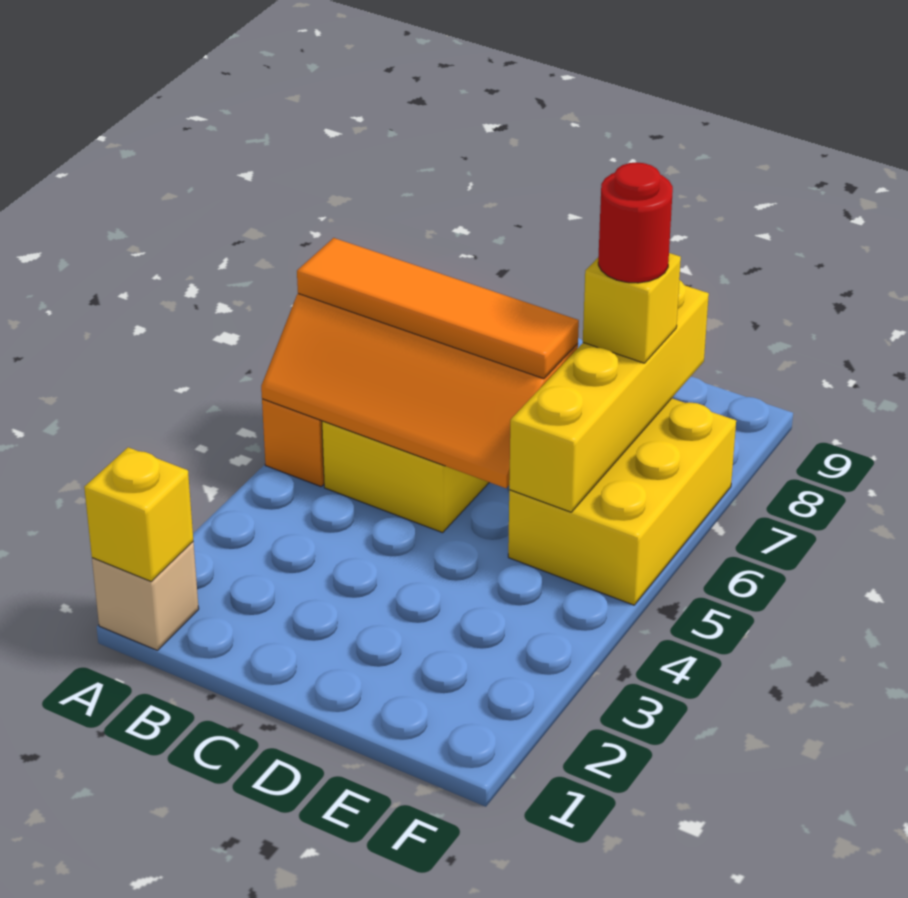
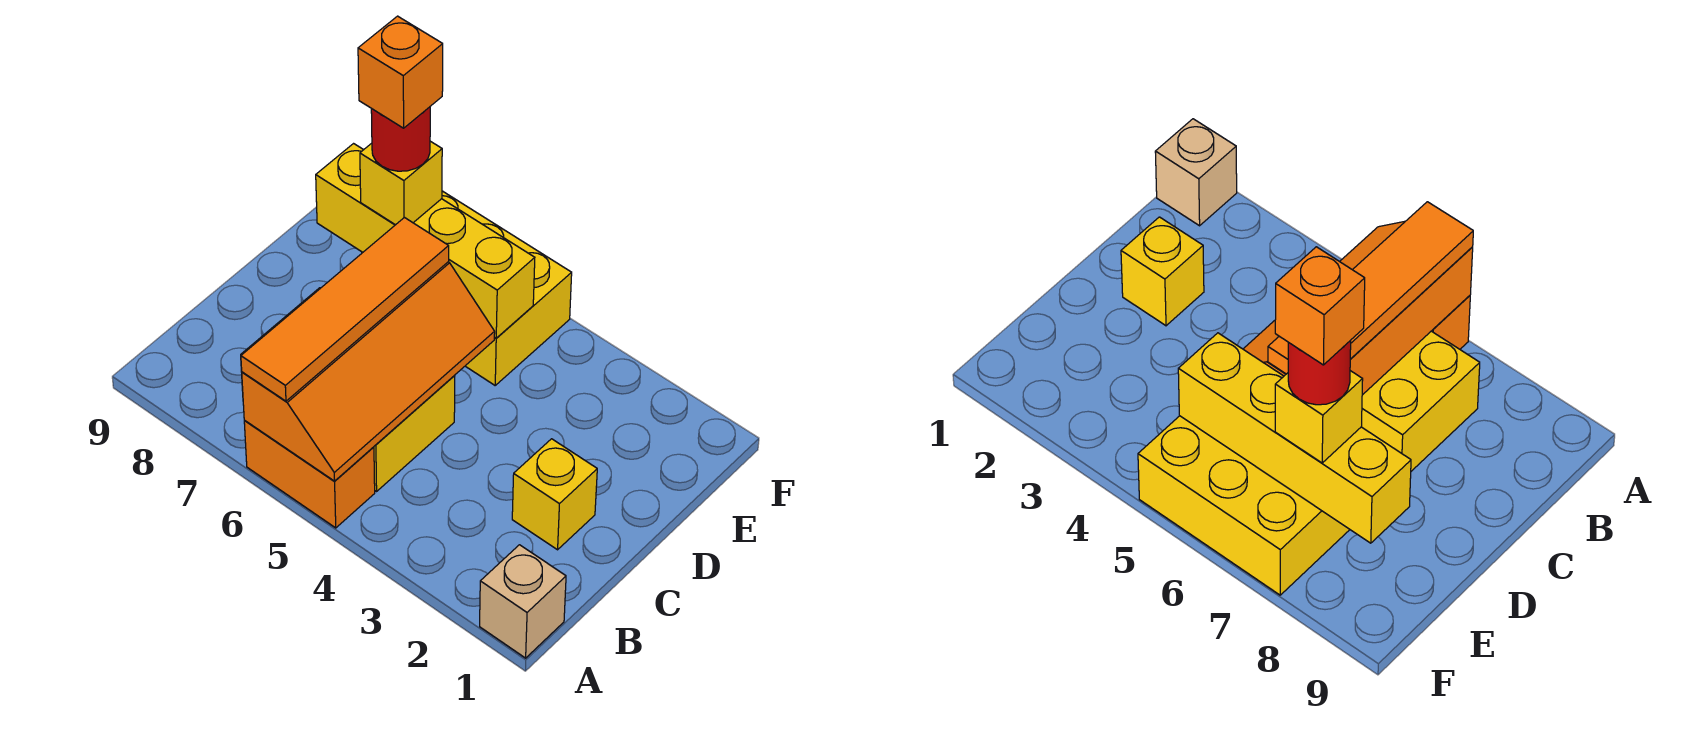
yellow 1x1 brick [84,447,193,581] -> yellow 1x1 brick moved to [512,439,597,550]
none -> orange 1x1 brick [358,16,443,128]

